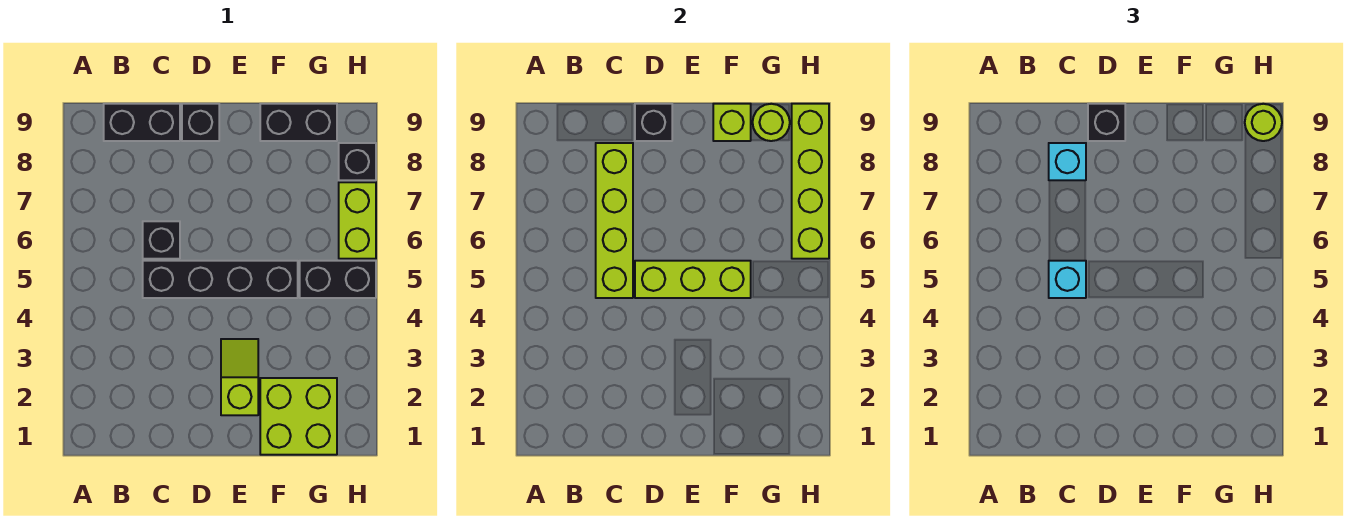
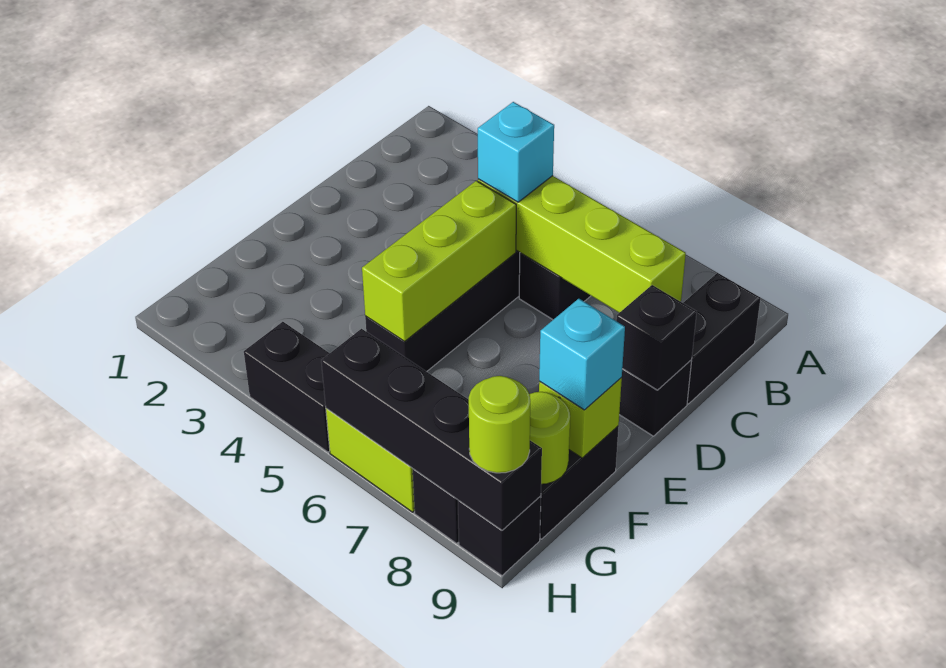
cyan 1x1 brick [1049,143,1086,180] -> cyan 1x1 brick moved to [539,299,625,410]
black 1x1 brick [1088,104,1125,141] -> black 1x1 brick moved to [458,496,541,576]
lime 1x2 slope [221,339,258,415] -> none
lime 2x2 brick [260,378,337,455] -> none
black 1x2 brick [300,261,376,298] -> black 1x2 brick turned to [244,322,330,452]
lime 1x4 brick [792,104,829,259] -> black 1x4 brick [321,329,542,530]

